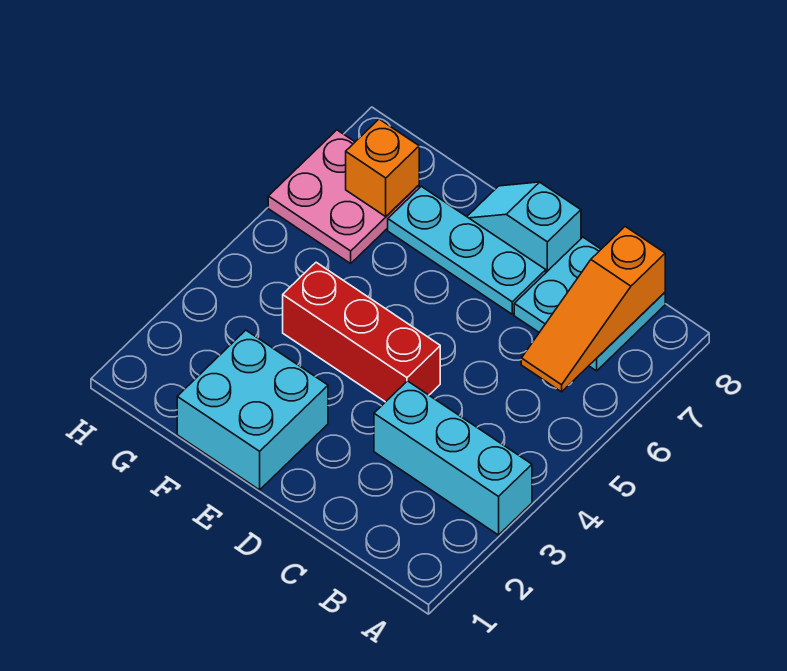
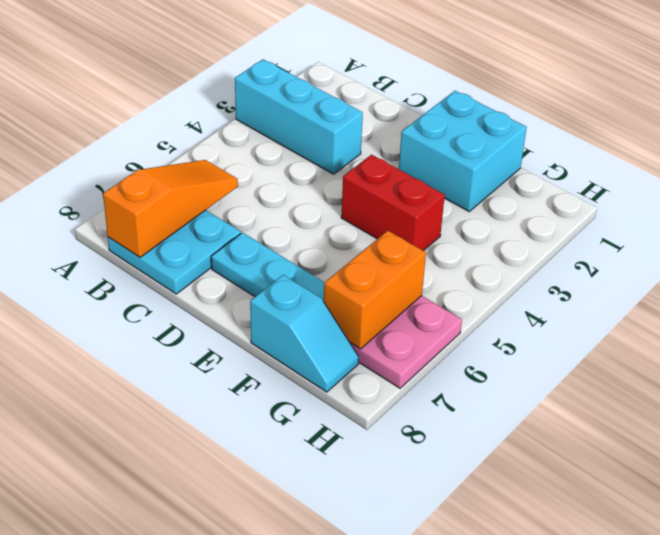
red 1x3 brick [283,262,440,402] -> red 1x2 brick [341,155,445,251]
cyan 1x2 slope [467,182,581,272] -> cyan 1x2 slope moved to [250,275,359,392]
orange 1x1 brick [346,119,419,216] -> orange 1x2 brick [324,231,426,349]

